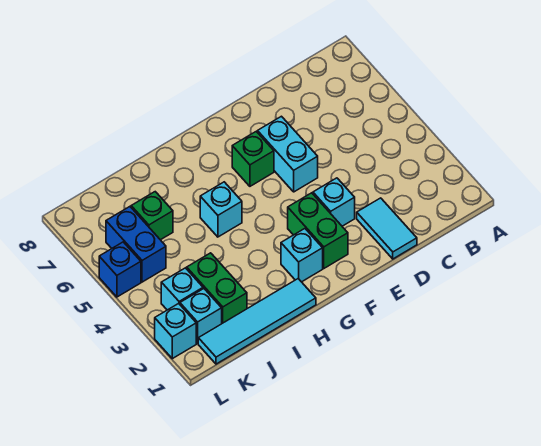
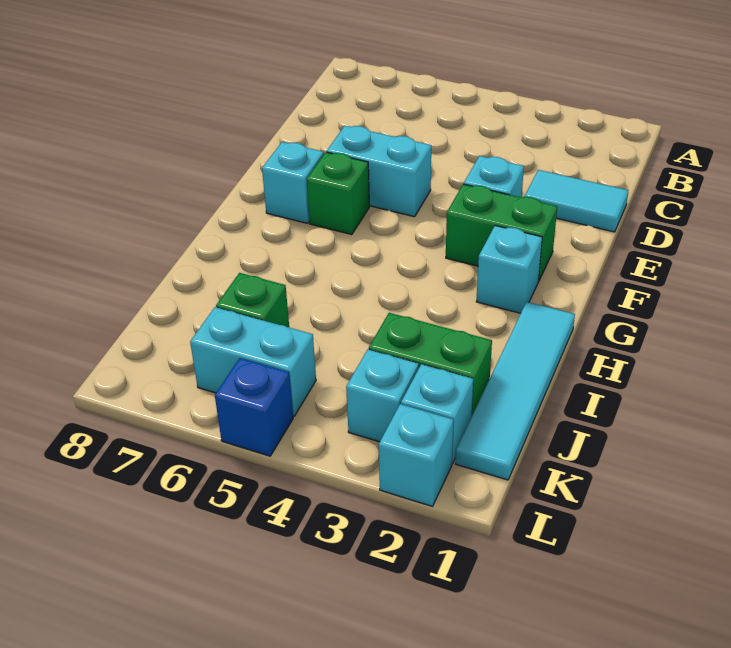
cyan 1x1 brick [200,182,242,237] -> cyan 1x1 brick moved to [262,142,324,223]
blue 1x2 brick [106,207,166,282] -> cyan 1x2 brick [190,307,316,416]

